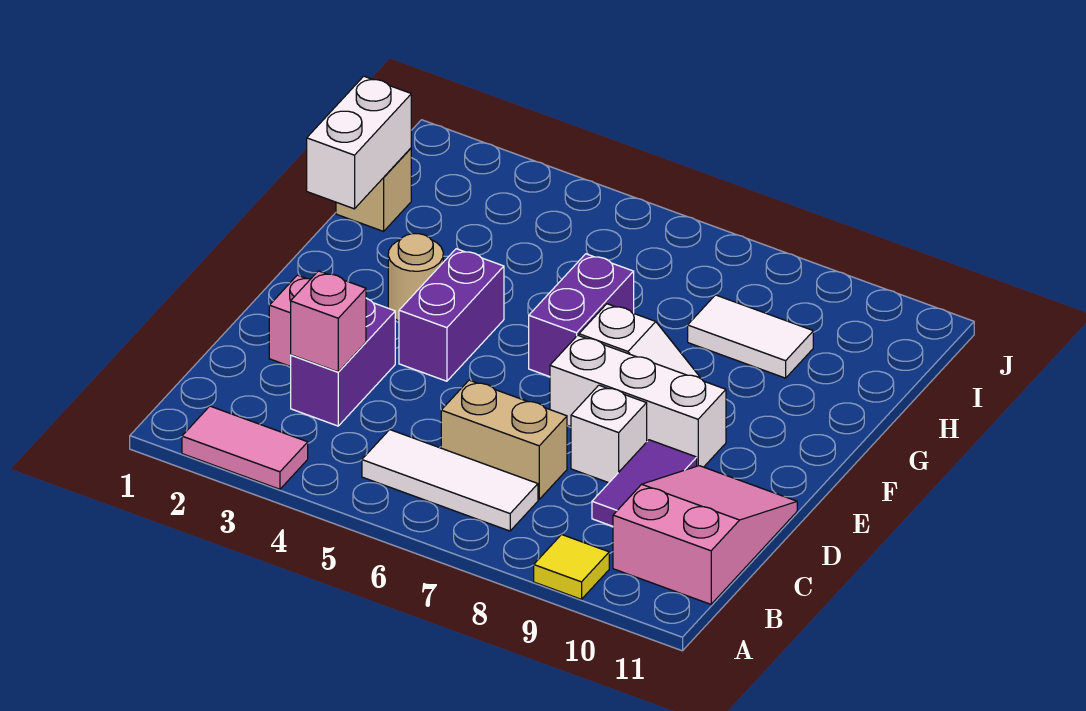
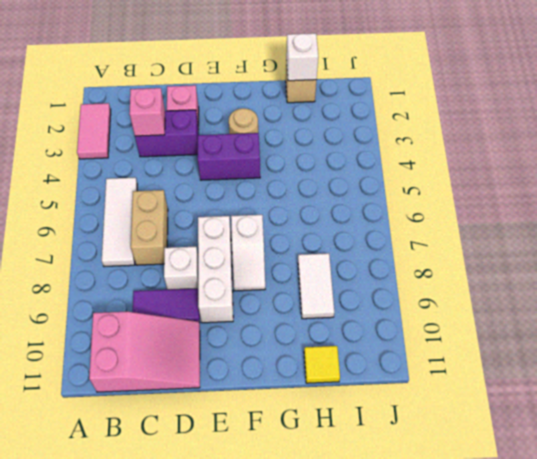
yellow 1x1 tile [534,534,609,599] -> yellow 1x1 tile moved to [304,346,340,383]
purple 1x2 brick [529,254,634,377] -> none
white 1x2 brick [307,76,411,209] -> white 1x1 brick [286,33,318,81]

